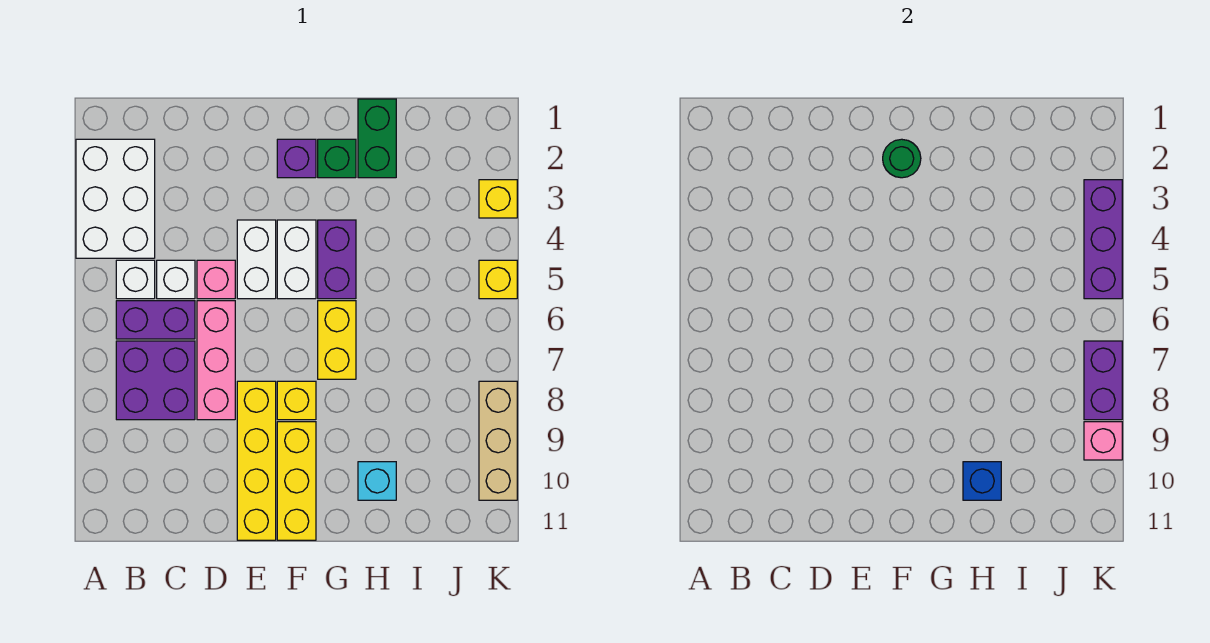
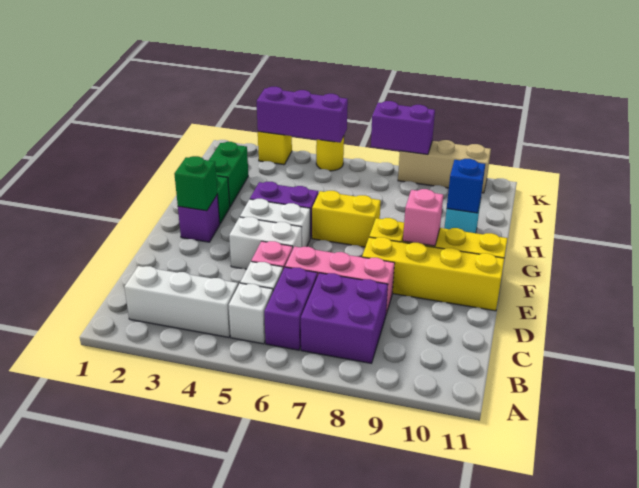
white 2x3 brick [76,139,155,258] -> white 1x3 brick [124,266,238,337]
green 1x1 round brick [883,139,921,178] -> green 1x1 brick [174,156,217,211]
green 1x2 brick [358,99,396,178] -> green 1x2 brick turned to [209,142,248,207]
yellow 1x1 brick [479,260,517,299] -> yellow 1x1 round brick [316,136,344,171]
pink 1x1 brick [1084,422,1122,460] -> pink 1x1 brick moved to [403,189,443,246]

